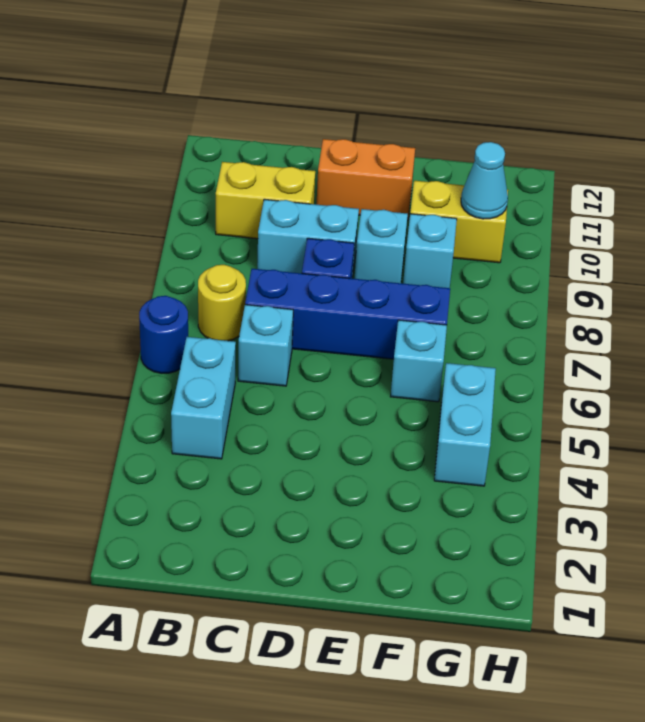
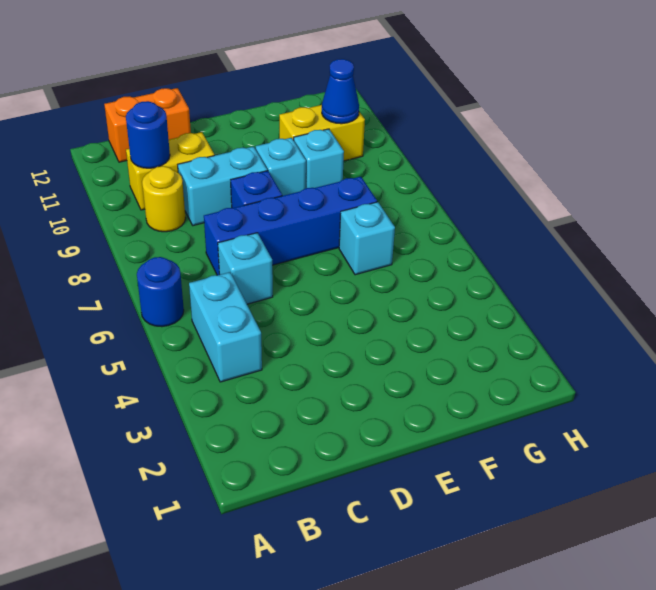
yellow 1x1 round brick [198,265,246,341] -> yellow 1x1 round brick moved to [142,166,185,232]
none -> blue 1x1 round brick [126,101,170,168]
orange 1x2 brick [316,139,415,220] -> orange 1x2 brick moved to [104,88,191,162]
cyan 1x2 brick [434,363,496,486] -> none
cyan 1x1 cone [461,142,508,219] -> blue 1x1 cone [322,59,359,124]

